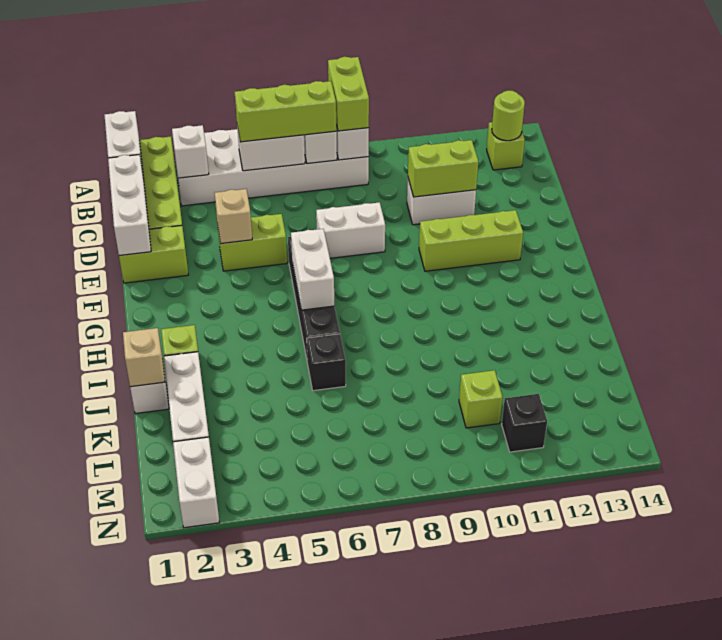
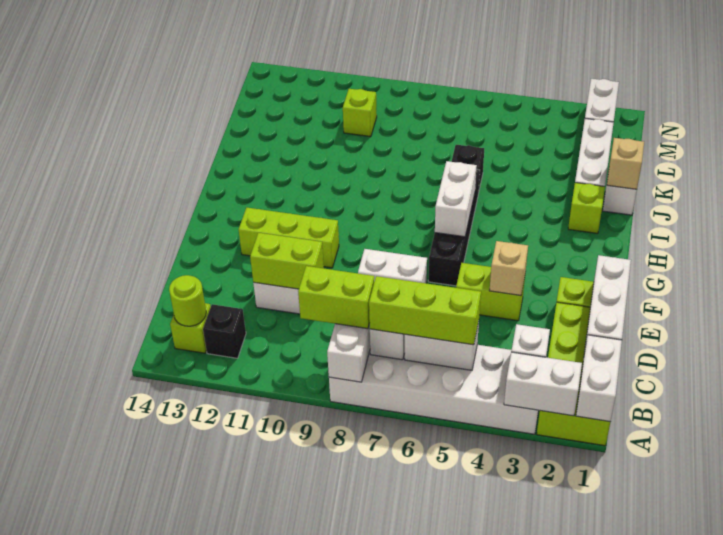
none -> white 1x2 brick [504,352,582,416]
lime 1x2 brick [328,57,369,131] -> lime 1x2 brick turned to [298,266,374,329]
black 1x1 brick [502,394,547,452] -> black 1x1 brick moved to [203,304,246,358]

